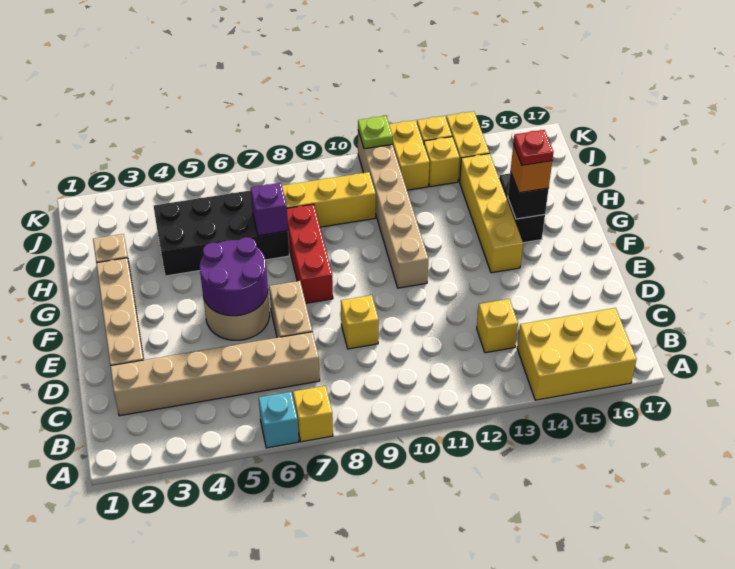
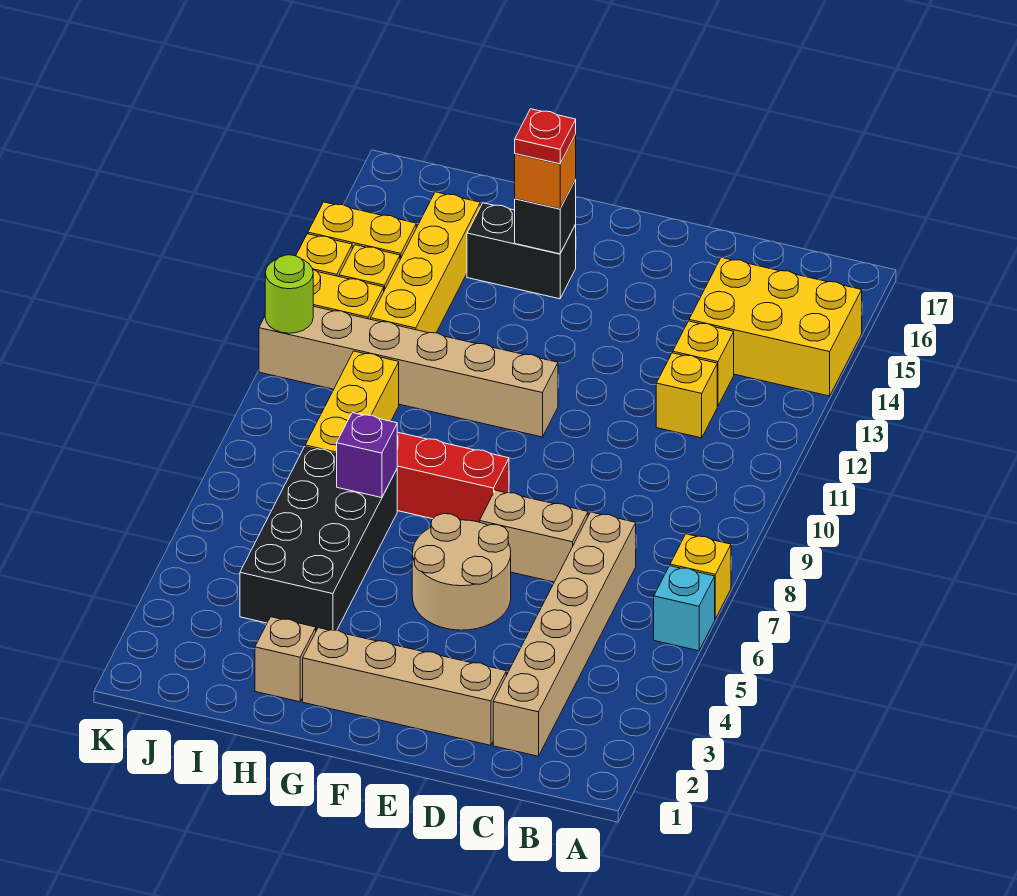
yellow 2x3 brick [517,308,637,400] -> yellow 2x3 brick turned to [689,257,862,396]
yellow 1x1 brick [341,295,379,349] -> yellow 1x1 brick moved to [656,353,717,438]
purple 2x2 round brick [200,237,268,316] -> none
yellow 1x4 brick [460,153,523,273] -> yellow 1x4 brick turned to [371,192,480,333]
lime 1x1 plate [358,116,393,149] -> lime 1x1 round brick [265,255,313,333]

